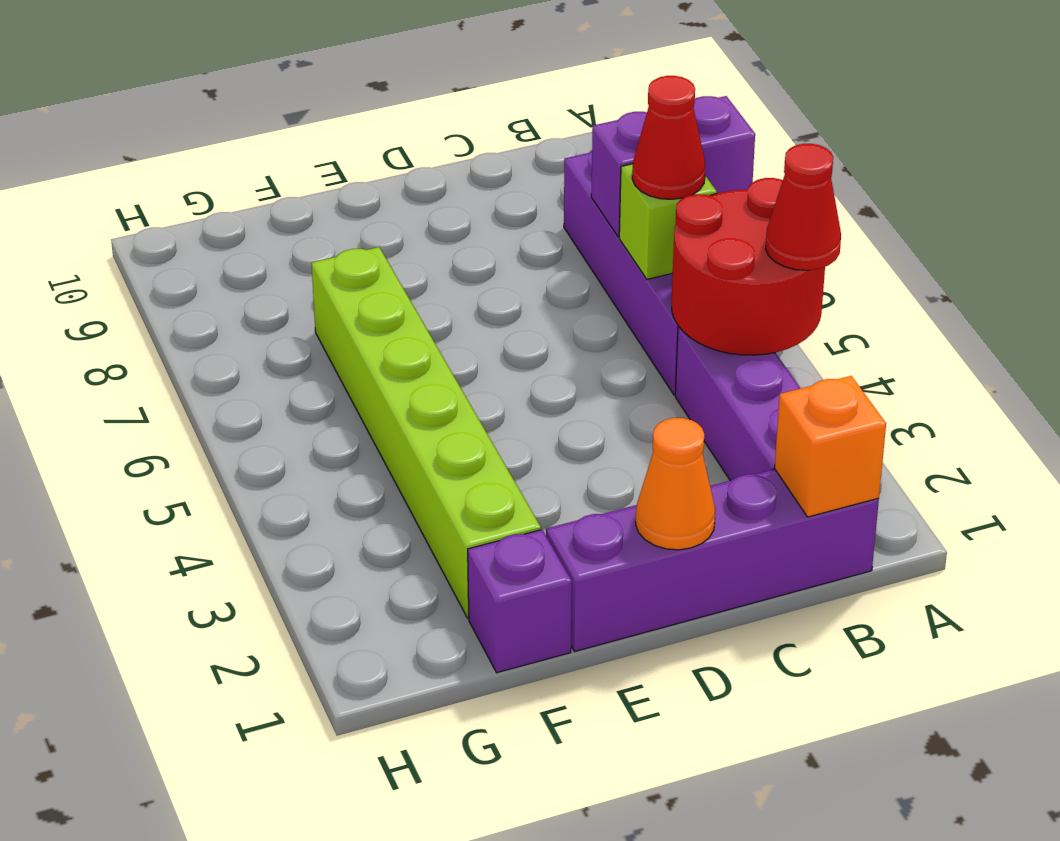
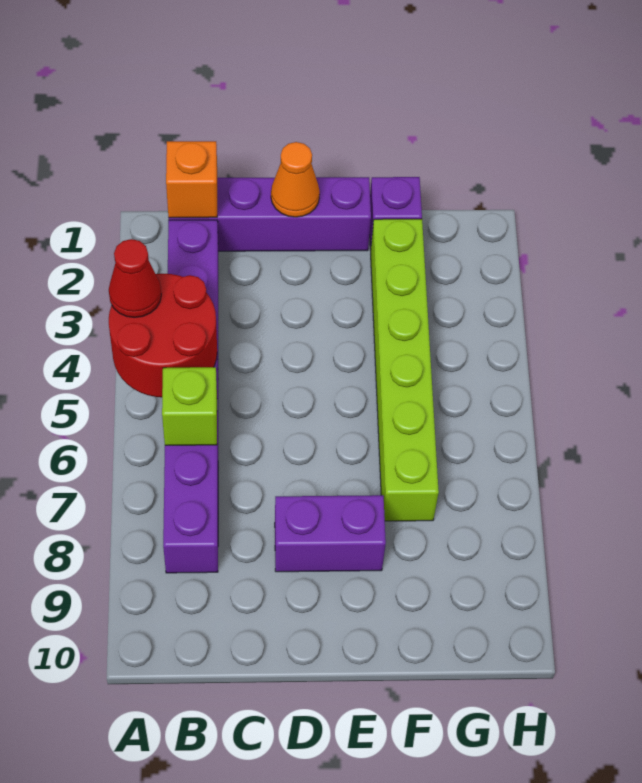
purple 1x2 brick [591,96,755,237] -> purple 1x2 brick moved to [275,495,386,572]
red 1x1 cone [632,76,705,199] -> none

